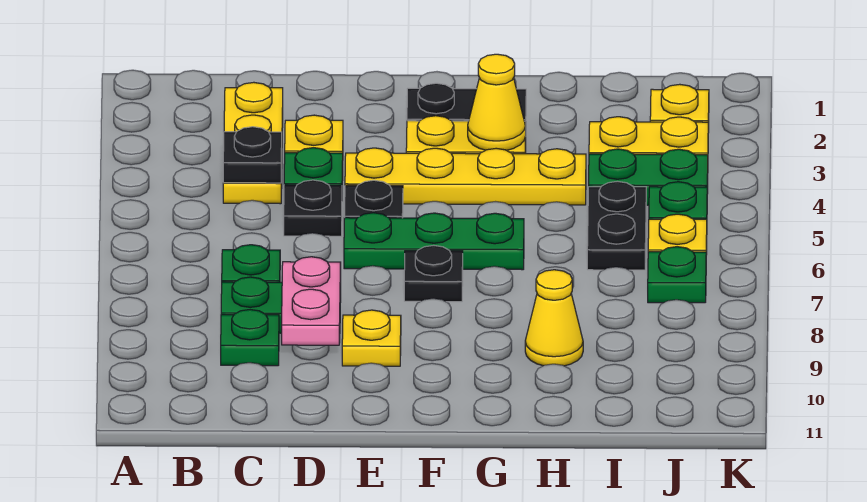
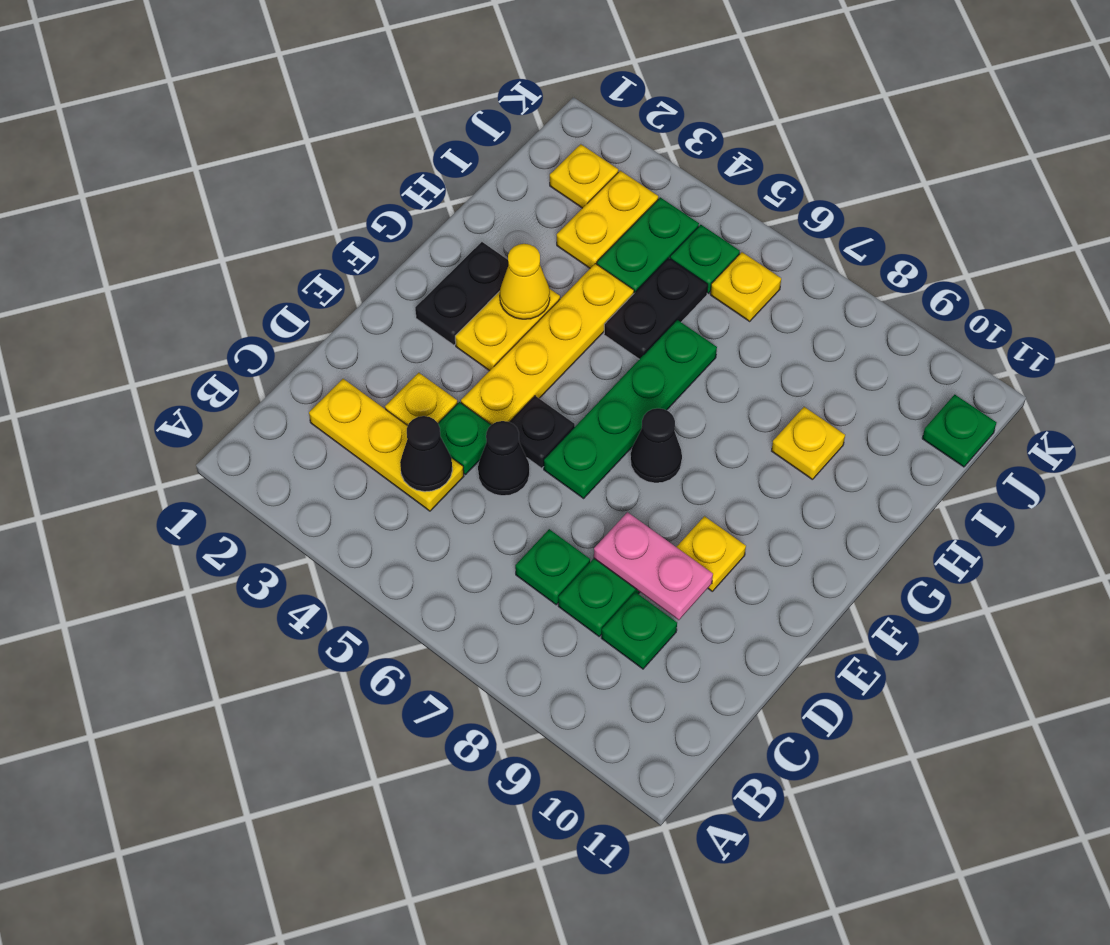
black 1x1 plate [223,127,282,183] -> black 1x1 cone [400,416,452,492]
black 1x1 plate [284,180,342,236] -> black 1x1 cone [478,421,530,496]
green 1x3 plate [344,213,524,270] -> green 1x4 plate [544,320,717,498]
black 1x1 plate [404,245,463,302] -> black 1x1 cone [630,408,682,483]
yellow 1x1 cone [525,270,583,366] -> yellow 1x1 plate [772,407,845,480]
black 1x2 plate [587,181,646,270] -> black 1x2 plate turned to [604,258,708,359]
green 1x1 plate [648,247,706,303] -> green 1x1 plate moved to [922,395,997,467]

